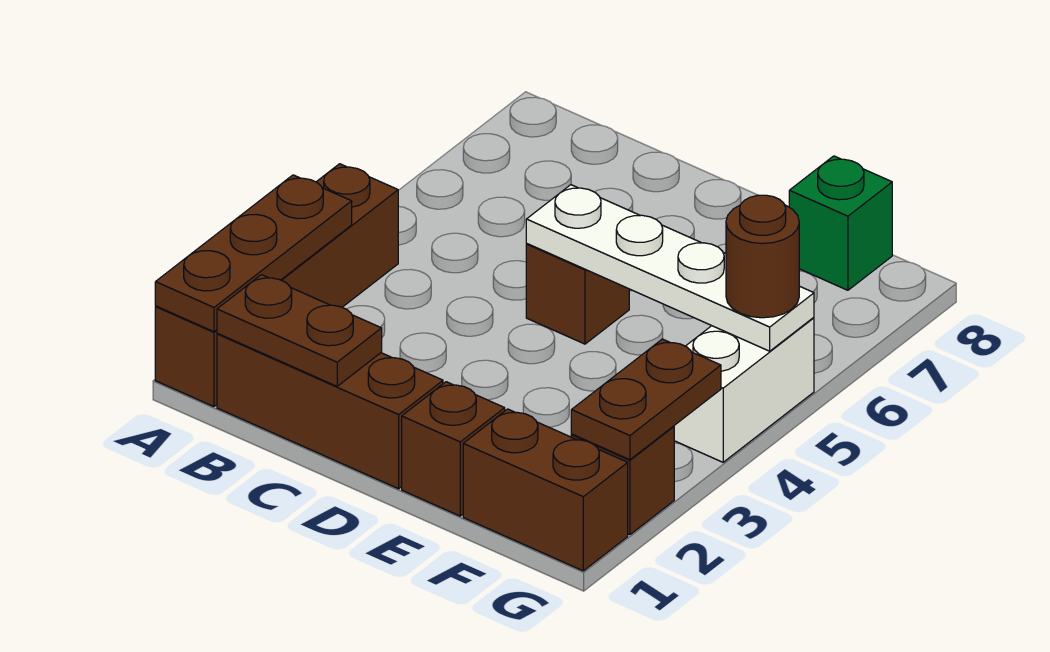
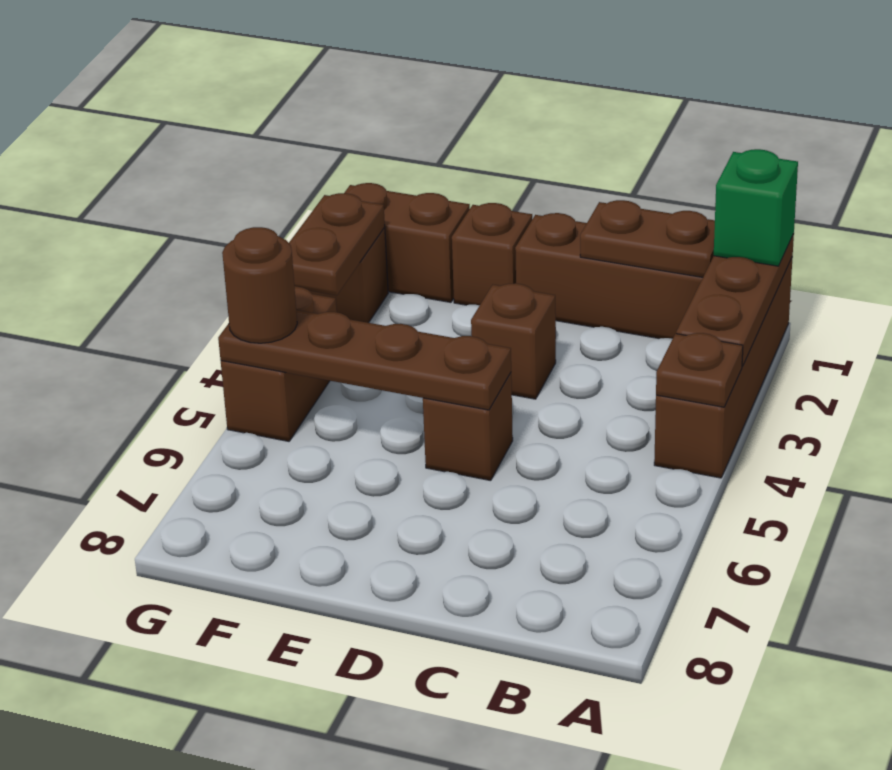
none -> brown 1x1 plate [656,333,743,407]
none -> brown 1x1 brick [471,283,556,399]
white 1x4 plate [526,185,814,351] -> brown 1x4 plate [218,310,511,410]
green 1x1 brick [789,156,892,290] -> green 1x1 brick moved to [714,149,798,266]
white 1x2 brick [674,317,814,462] -> brown 1x2 brick [221,286,337,441]

